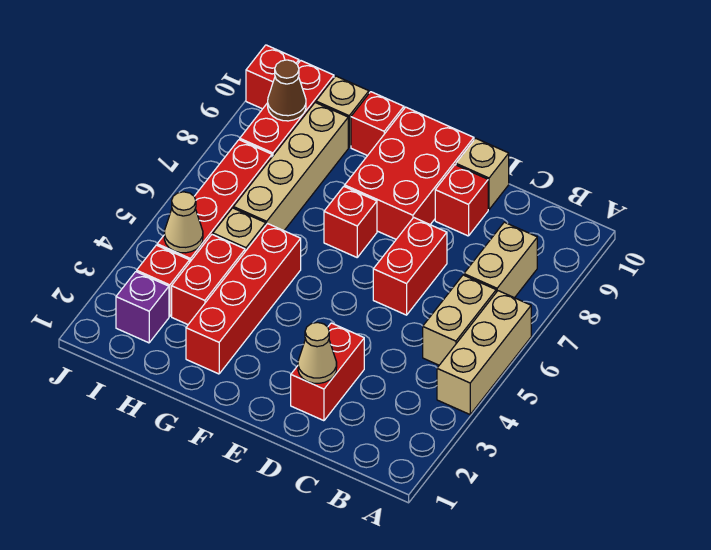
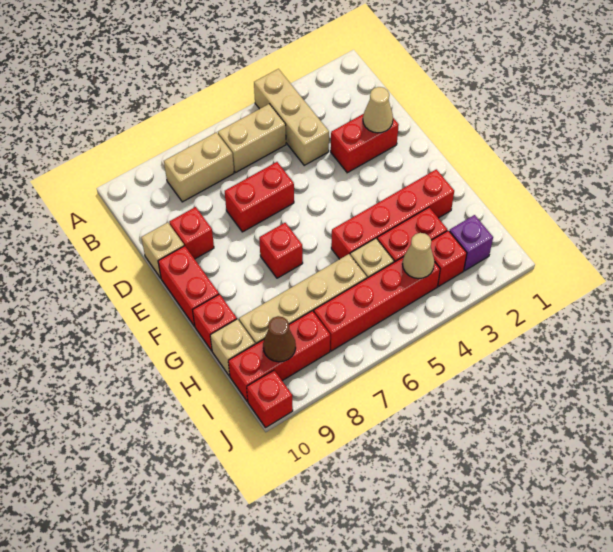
tan 1x3 brick [437,291,531,414] -> tan 1x3 brick turned to [254,69,329,165]
red 2x3 brick [345,107,474,239] -> red 1x2 brick [158,246,219,326]

